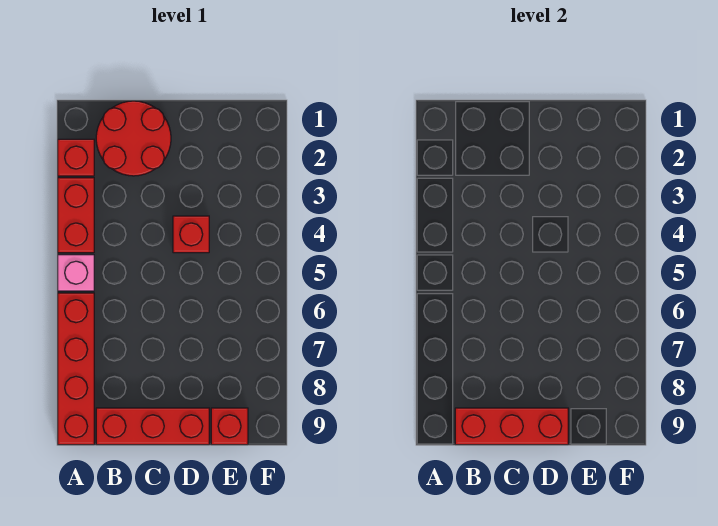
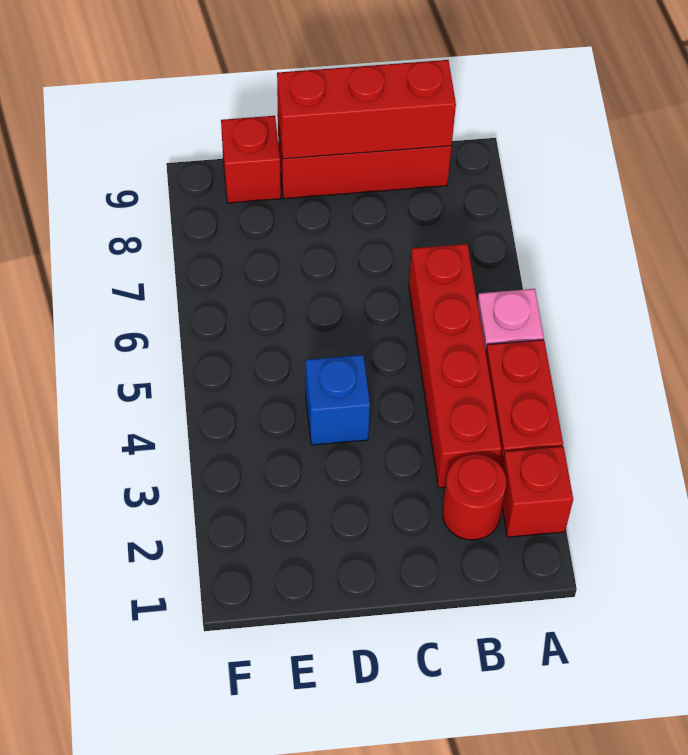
red 1x4 brick [58,293,94,445] -> red 1x4 brick moved to [409,244,501,488]
red 2x2 round brick [96,101,171,176] -> red 1x1 round brick [442,454,506,540]
red 1x1 brick [173,216,209,253] -> blue 1x1 brick [306,355,370,445]

